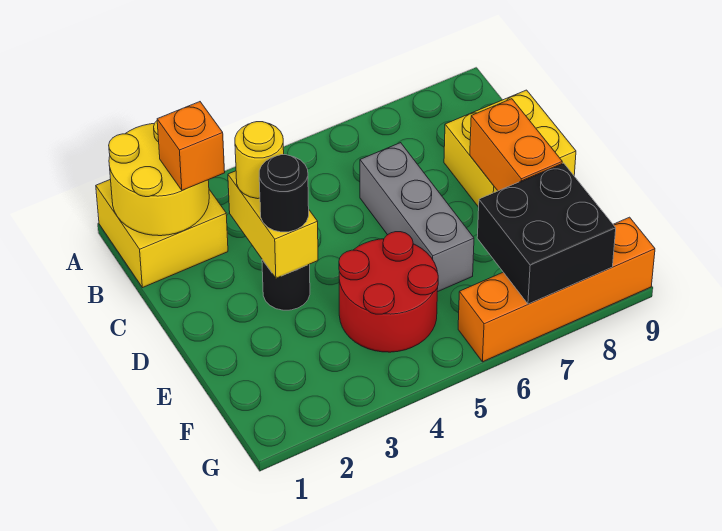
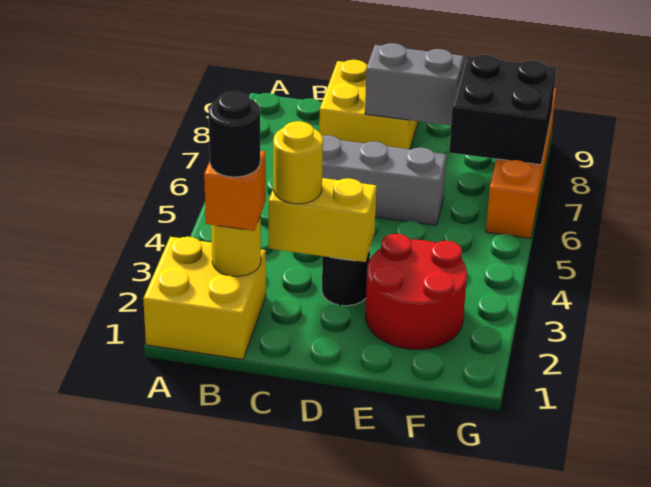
yellow 2x2 round brick [109,121,209,236] -> yellow 1x1 round brick [211,215,261,277]
black 1x1 round brick [259,155,309,232] -> black 1x1 round brick moved to [209,91,260,177]
orange 1x2 brick [470,99,562,191] -> grey 1x2 brick [365,43,464,125]
red 2x2 round brick [339,232,438,352] -> red 2x2 round brick moved to [365,234,467,349]

